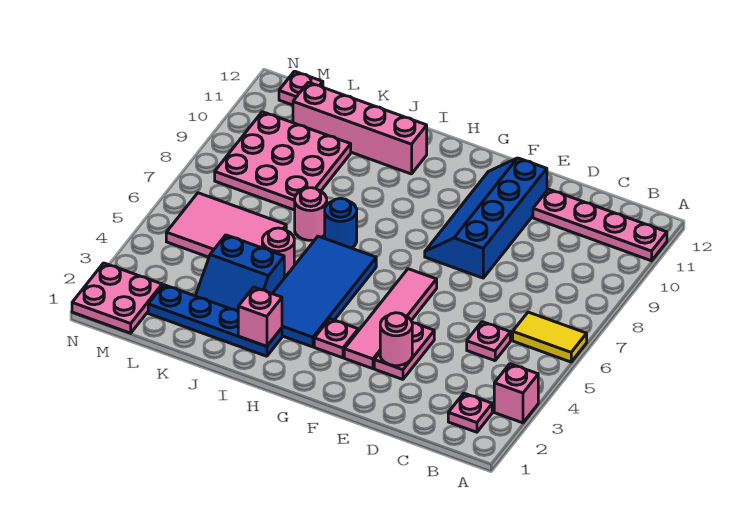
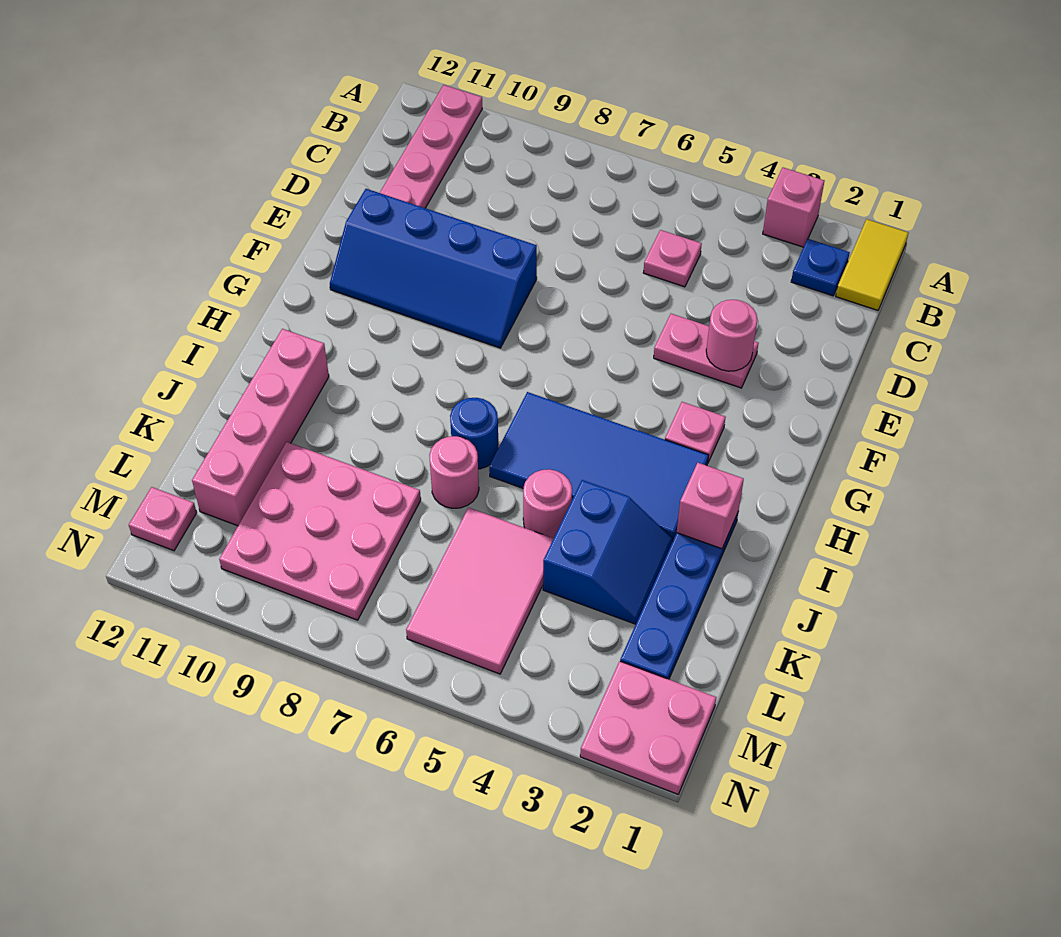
yellow 1x2 tile [513,312,587,362] -> yellow 1x2 tile moved to [836,219,908,310]
pink 1x1 plate [448,393,492,432] -> blue 1x1 plate [791,239,850,296]
pink 1x4 tile [344,269,437,369] -> none

